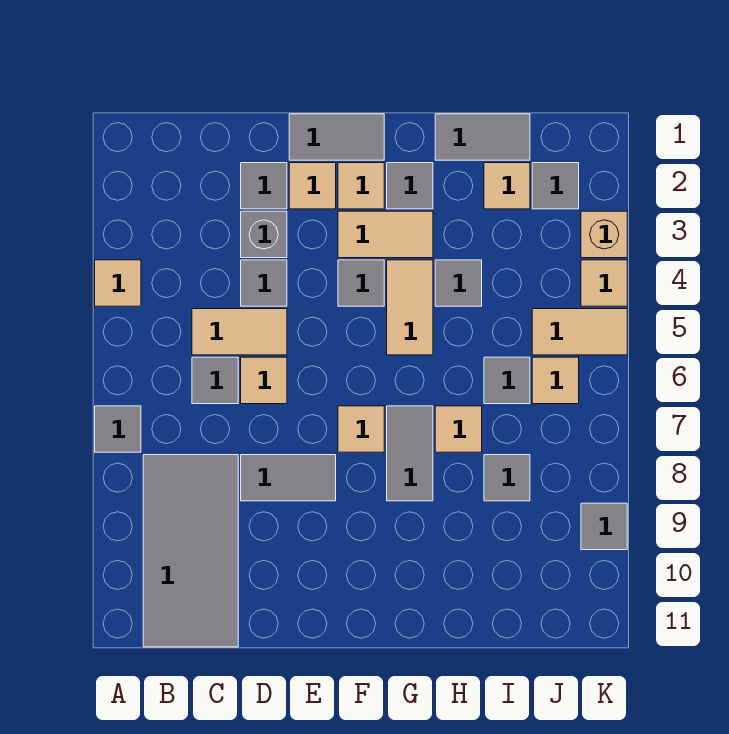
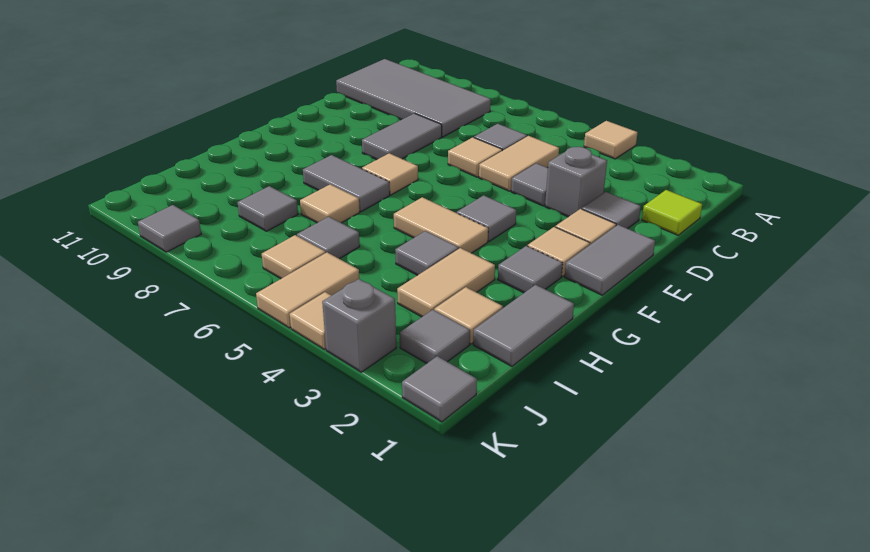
grey 1x1 tile [95,406,141,452] -> grey 1x1 tile moved to [402,356,477,422]
none -> lime 1x1 tile [642,190,702,235]
tan 1x2 tile [338,211,433,258] -> tan 1x2 tile moved to [397,248,495,317]
tan 1x1 brick [581,211,627,258] -> grey 1x1 brick [322,279,396,372]

